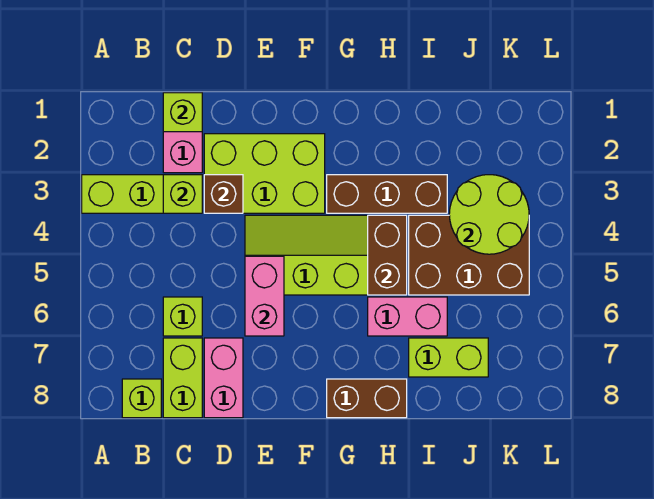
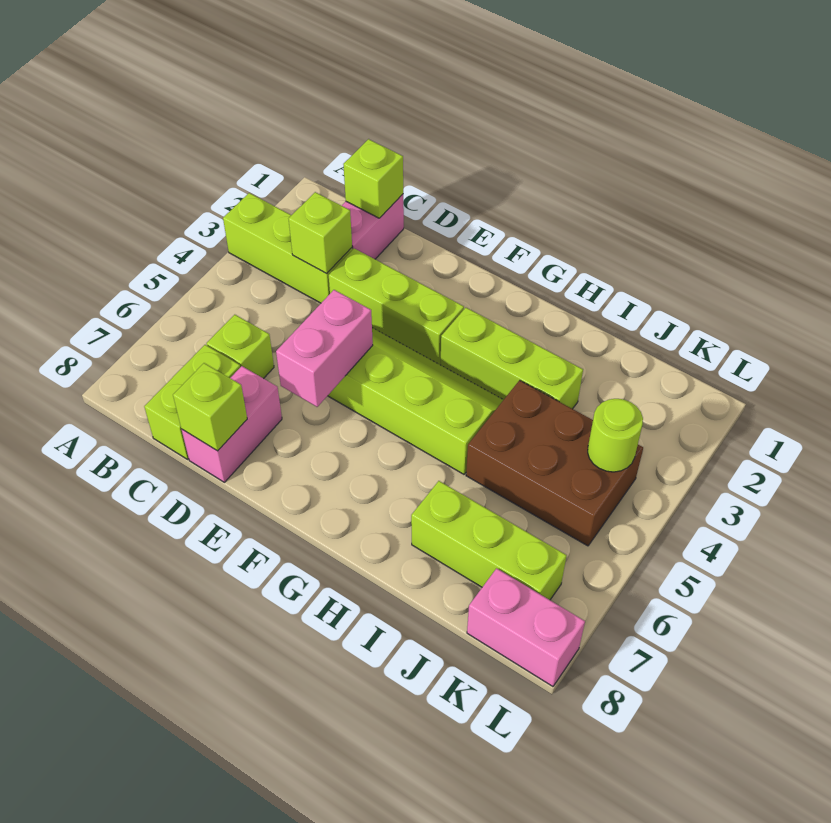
lime 1x1 brick [122,379,161,418] -> lime 1x1 brick moved to [173,363,247,451]
lime 2x3 brick [204,134,325,213] -> lime 1x3 brick [329,249,464,365]
brown 1x1 brick [204,175,243,213] -> none
brown 1x3 brick [327,175,447,213] -> lime 1x3 brick [441,308,583,409]
brown 1x2 brick [327,379,407,418] -> none
brown 1x2 brick [368,215,407,295] -> none
pink 1x2 brick [368,297,447,336] -> pink 1x2 brick moved to [467,568,585,686]
lime 1x2 brick [409,338,488,377] -> lime 1x3 brick [411,481,567,600]
lime 2x2 round brick [449,175,529,254] -> lime 1x1 round brick [588,399,643,472]

